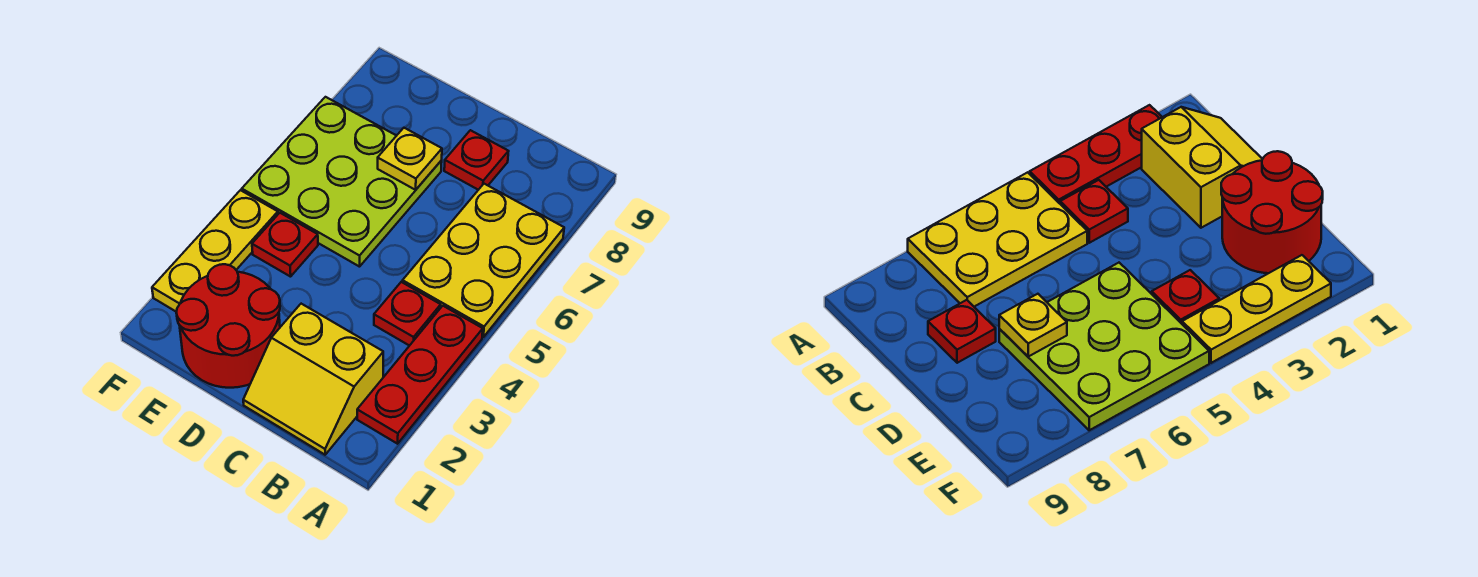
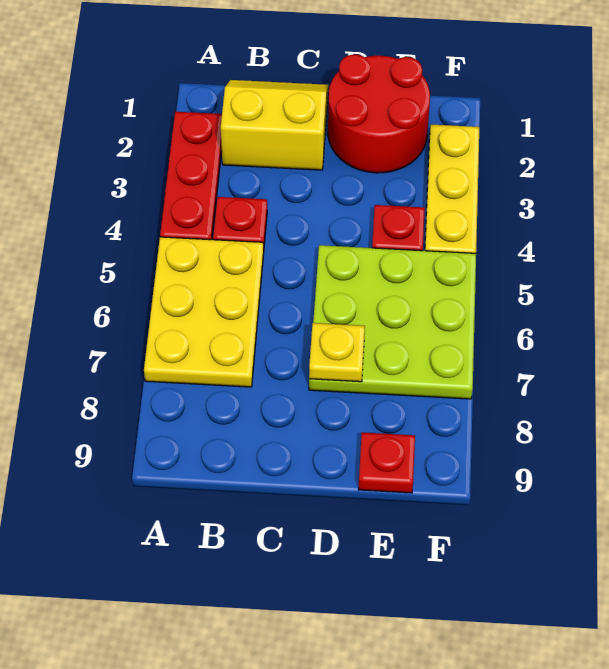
red 1x1 plate [444,130,509,190] -> red 1x1 plate moved to [358,432,415,493]

